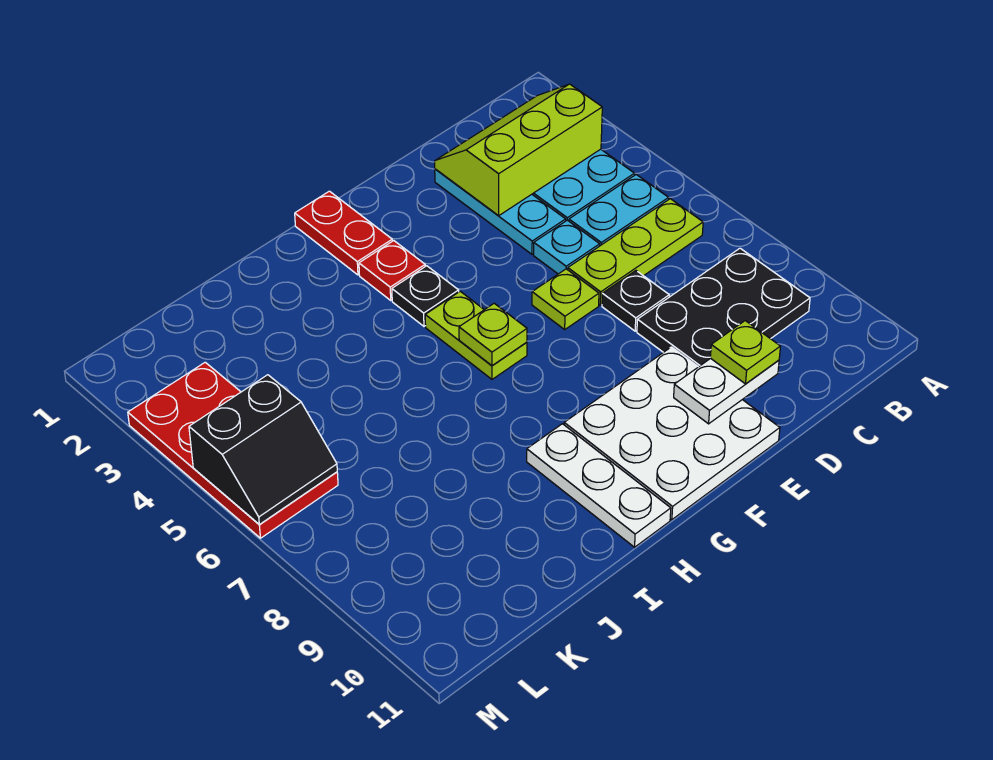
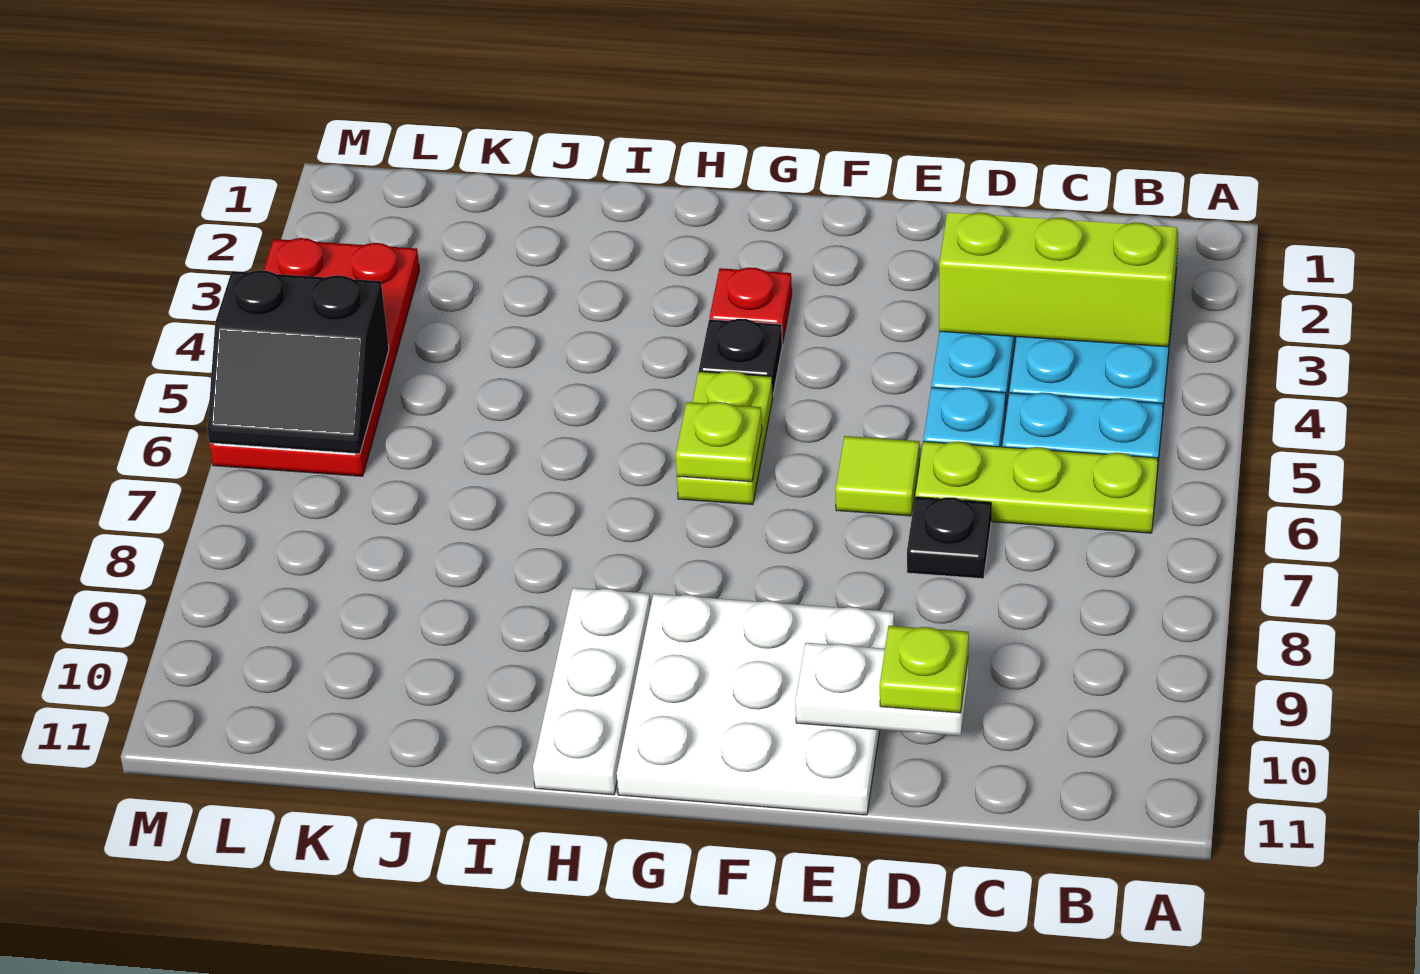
black 2x3 plate [637,248,810,367] -> none
lime 1x1 plate [532,269,599,329] -> lime 1x1 tile [835,436,919,516]
red 1x2 plate [295,191,392,275] -> none

